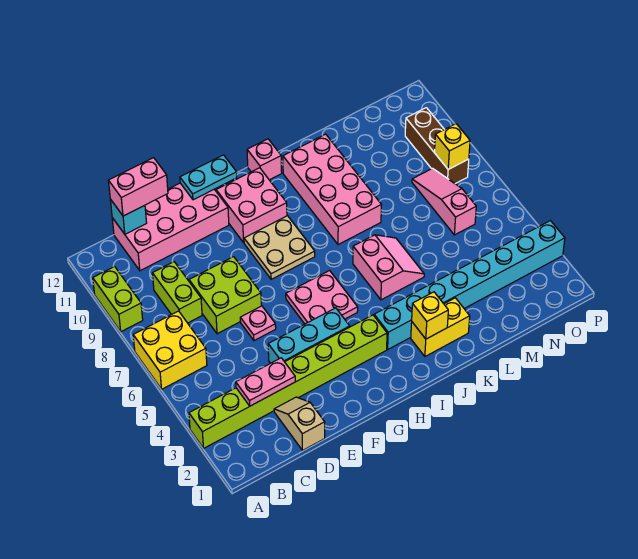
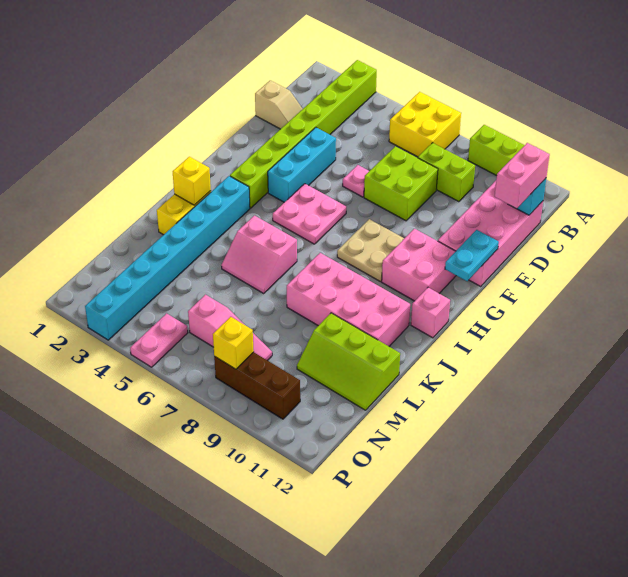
pink 1x2 plate [236,358,295,406] -> pink 1x2 plate moved to [130,313,188,367]
none -> lime 2x3 slope [297,313,400,410]

